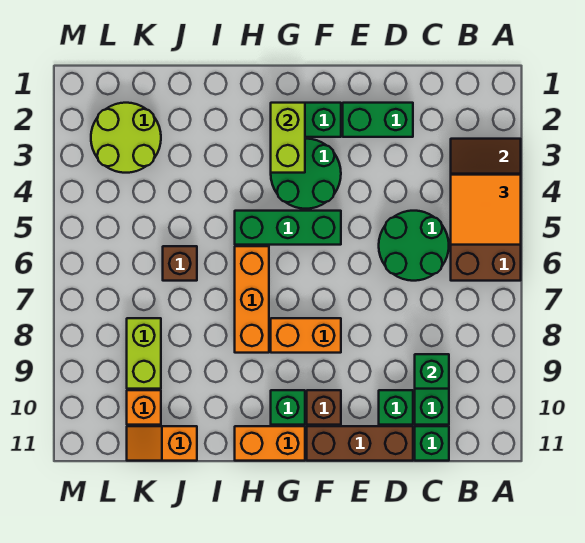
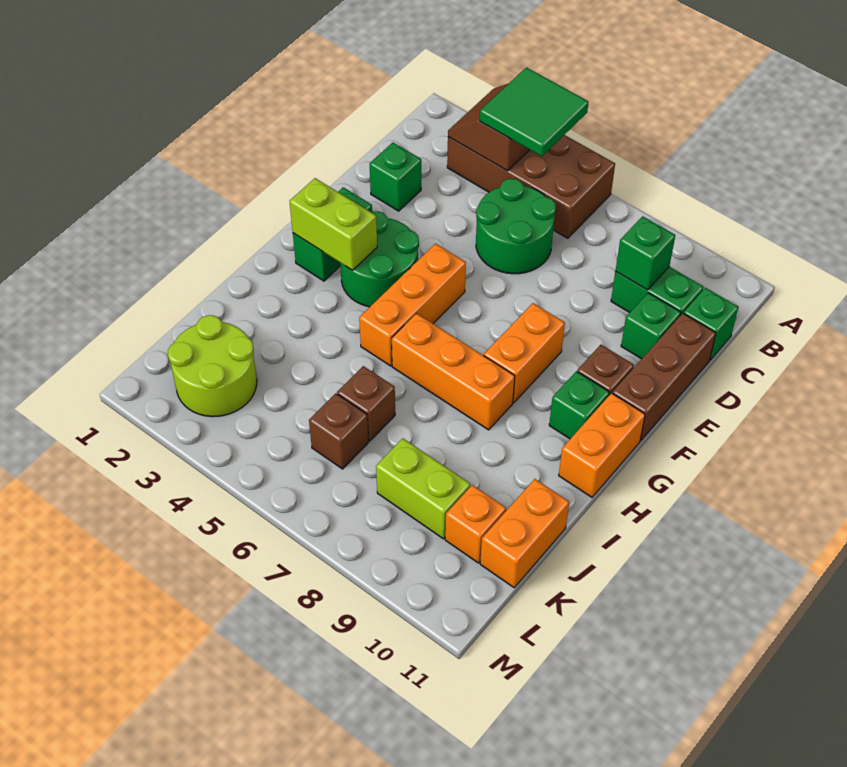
orange 2x2 tile [451,175,521,245] -> green 2x2 tile [480,68,589,156]
green 1x2 brick [343,103,413,137] -> green 1x1 brick [370,143,421,211]
green 1x3 brick [235,211,341,245] -> orange 1x3 brick [359,244,466,366]
orange 1x2 slope [127,426,197,461] -> orange 1x2 brick [480,479,569,588]
none -> brown 1x1 brick [309,393,369,469]

